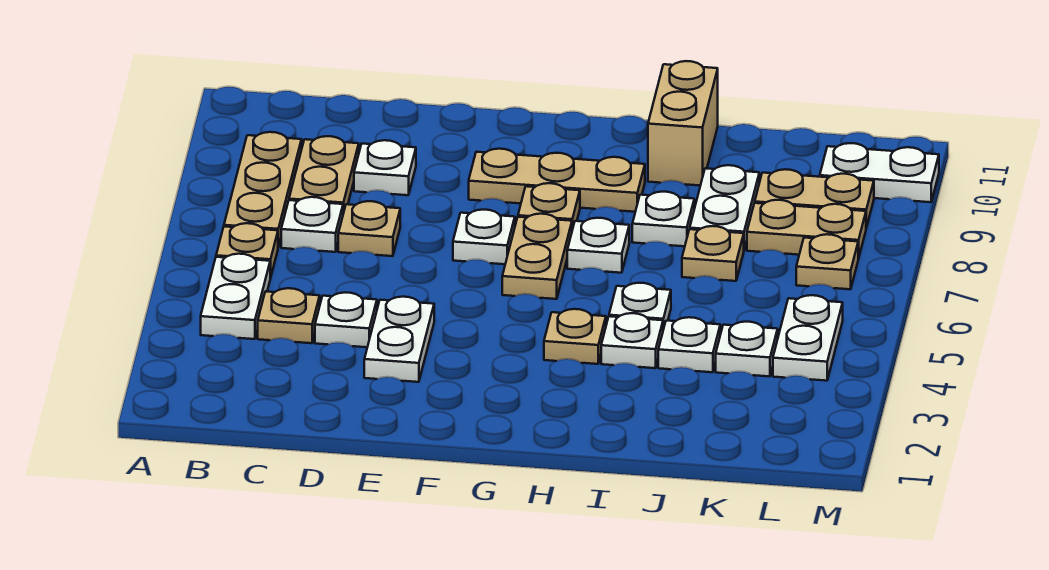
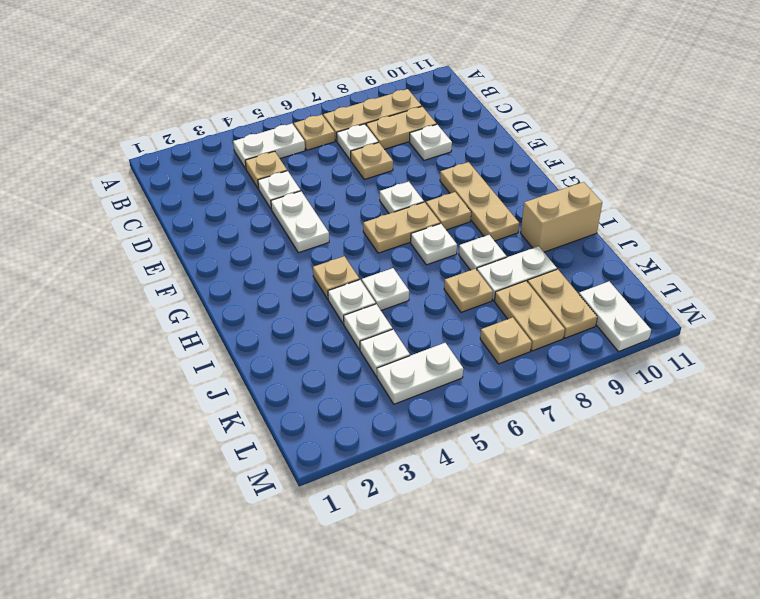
white 1x2 plate [364,297,434,382] -> white 1x2 plate turned to [271,191,329,253]

